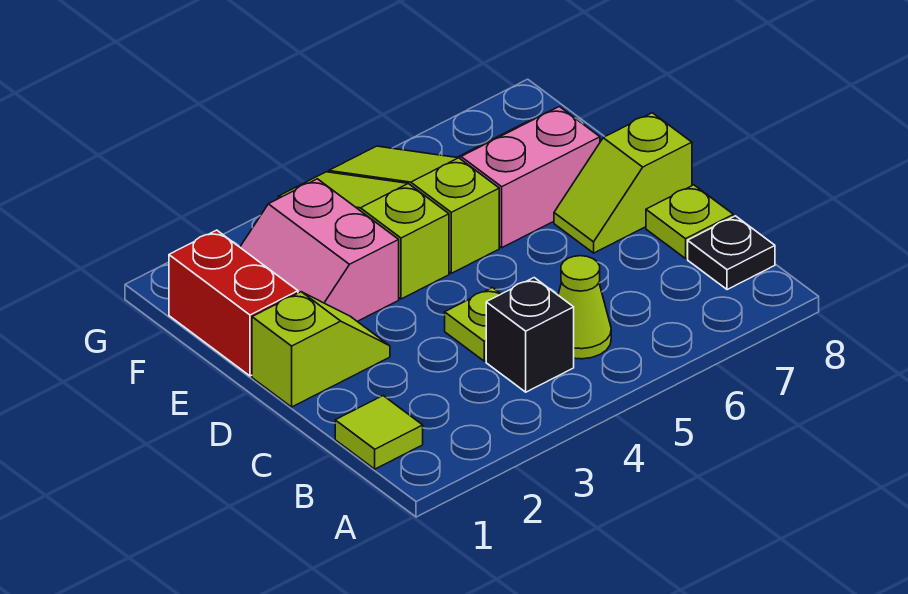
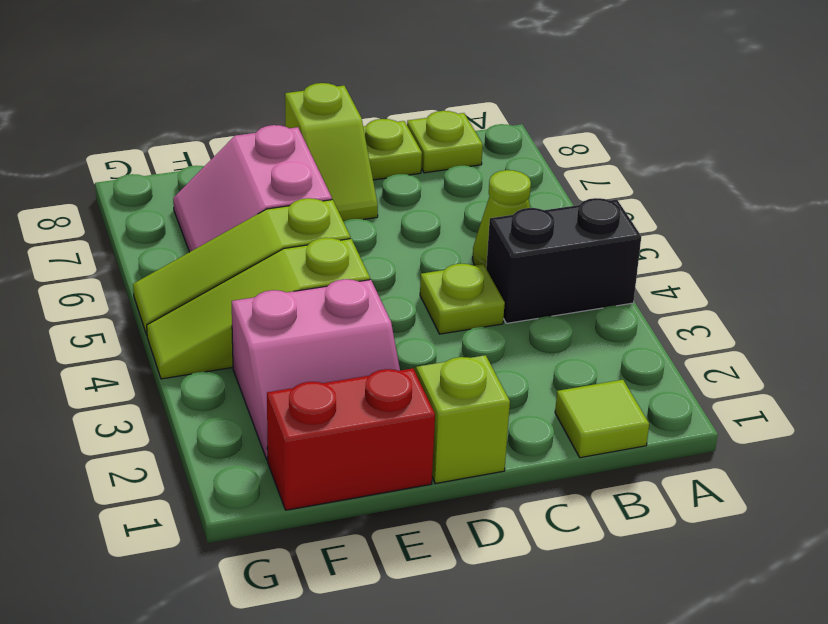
black 1x1 brick [486,278,574,392] -> black 1x2 brick [486,198,641,323]
black 1x1 plate [688,216,775,290] -> lime 1x1 plate [407,111,483,173]

